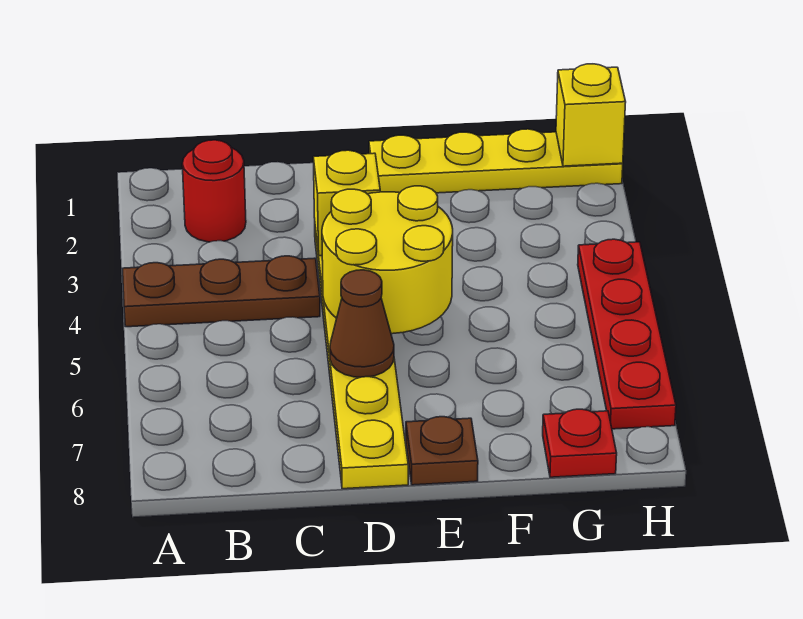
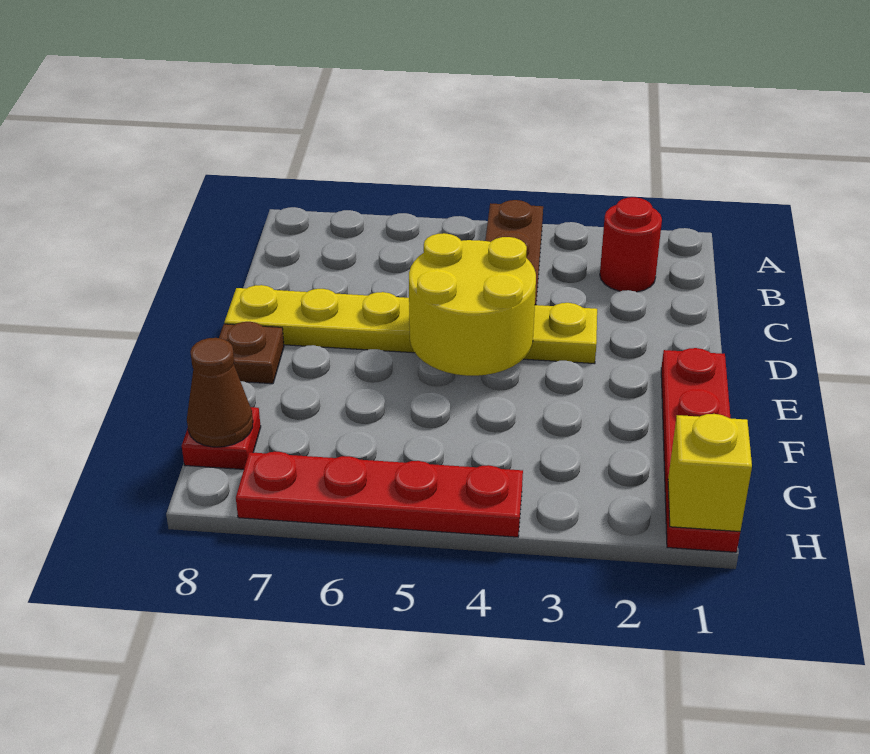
yellow 1x1 brick [313,150,380,256] -> none
brown 1x1 cone [330,270,394,377] -> brown 1x1 cone moved to [187,338,253,447]
yellow 1x4 plate [369,129,623,193] -> red 1x4 plate [661,348,740,552]

